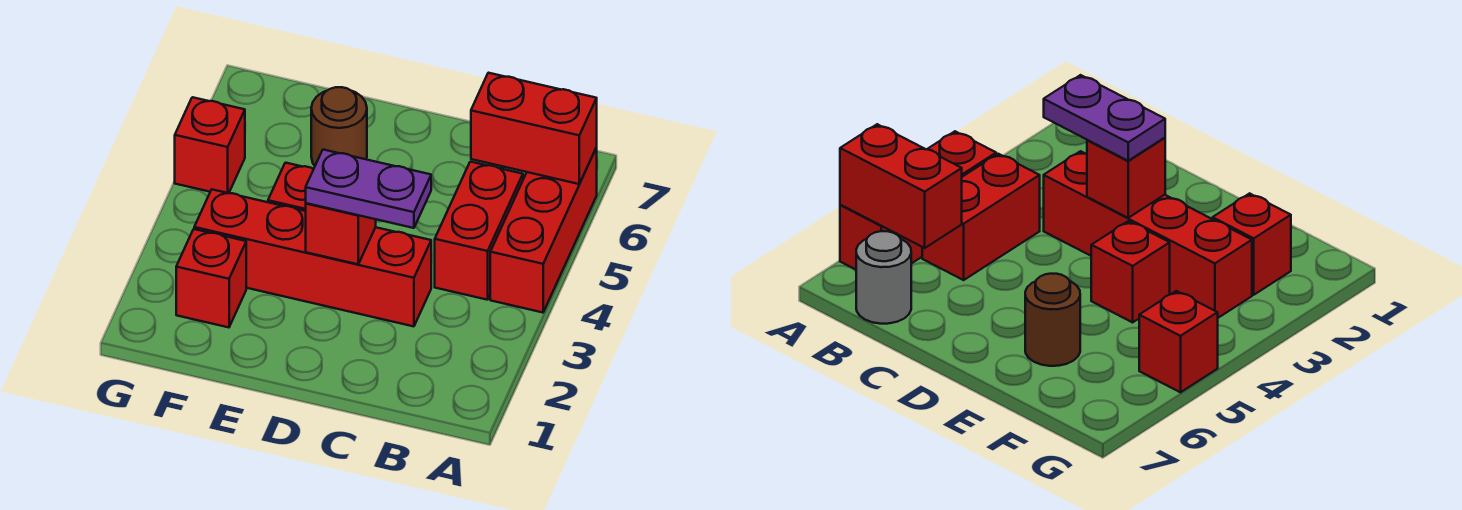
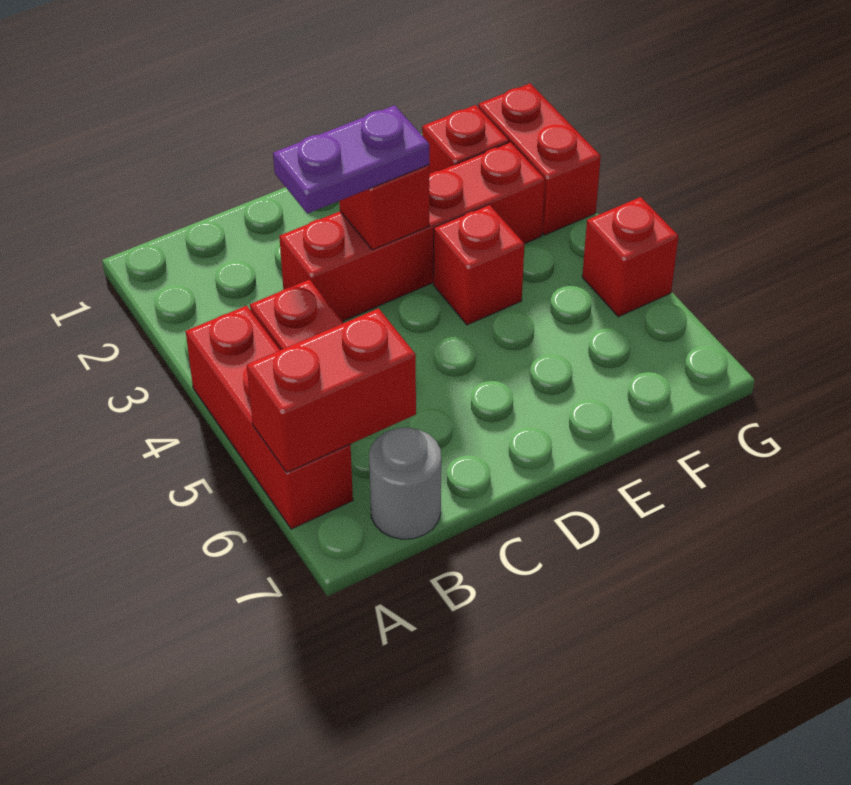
brown 1x1 round brick [311,87,367,166] -> none
none -> red 1x2 brick [478,83,601,235]

